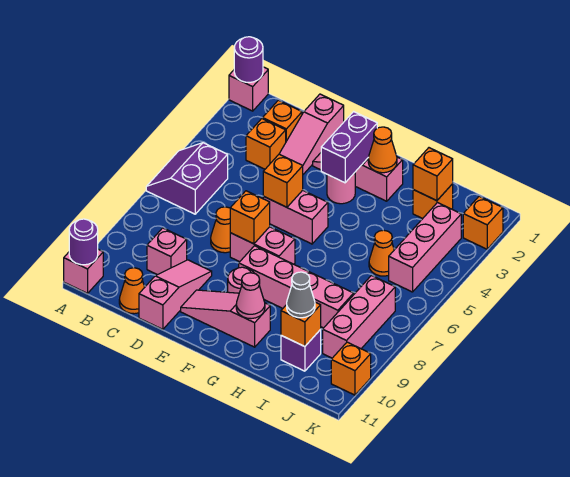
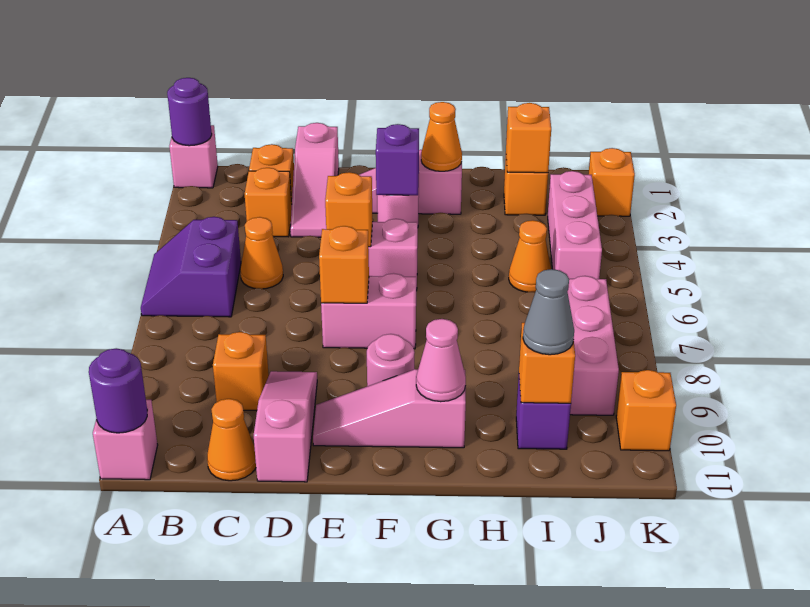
pink 1x1 brick [147,228,187,275] -> orange 1x1 brick [213,332,269,410]
orange 1x1 cone [211,207,230,253] -> orange 1x1 cone moved to [240,217,283,289]
purple 1x2 brick [321,112,377,183] -> purple 1x1 brick [376,124,419,195]
pink 1x4 brick [239,246,354,328] -> none

